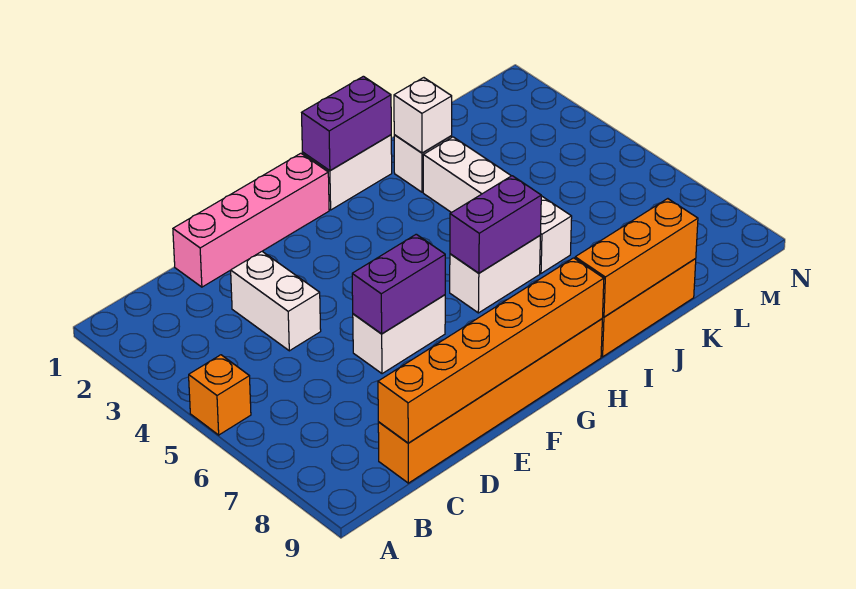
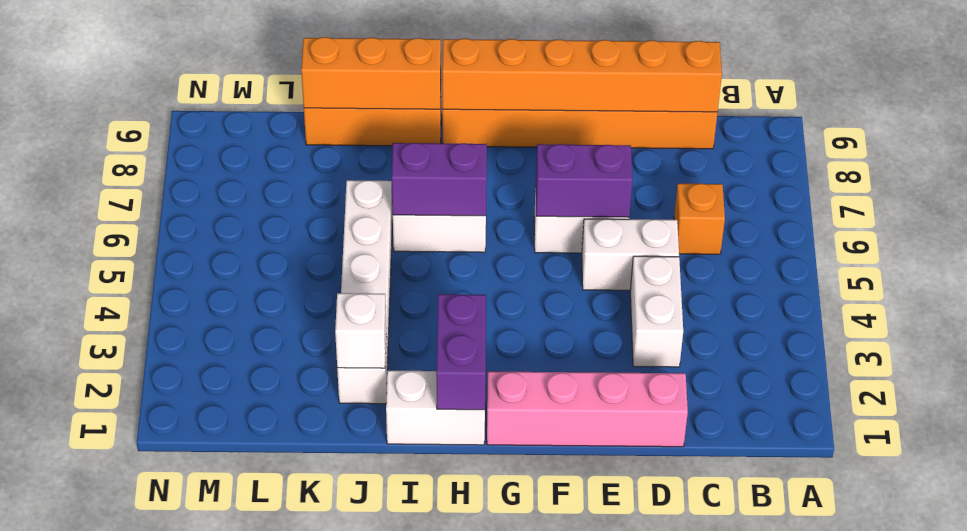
orange 1x1 brick [189,355,251,435] -> orange 1x1 brick moved to [674,184,725,254]
none -> white 1x2 brick [582,219,679,290]
purple 1x2 brick [302,76,391,171] -> purple 1x2 brick turned to [436,294,486,410]

